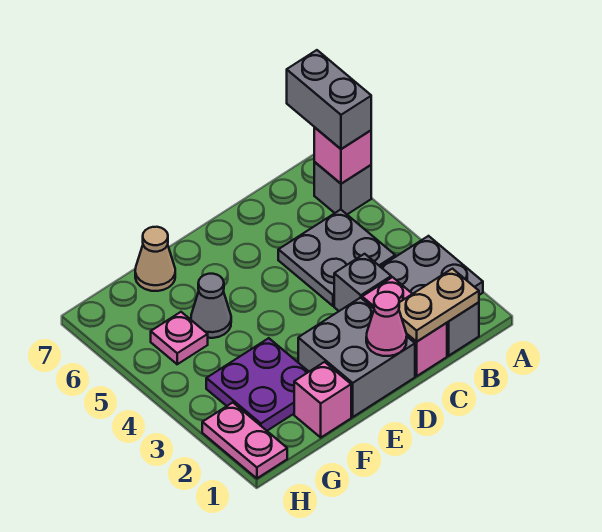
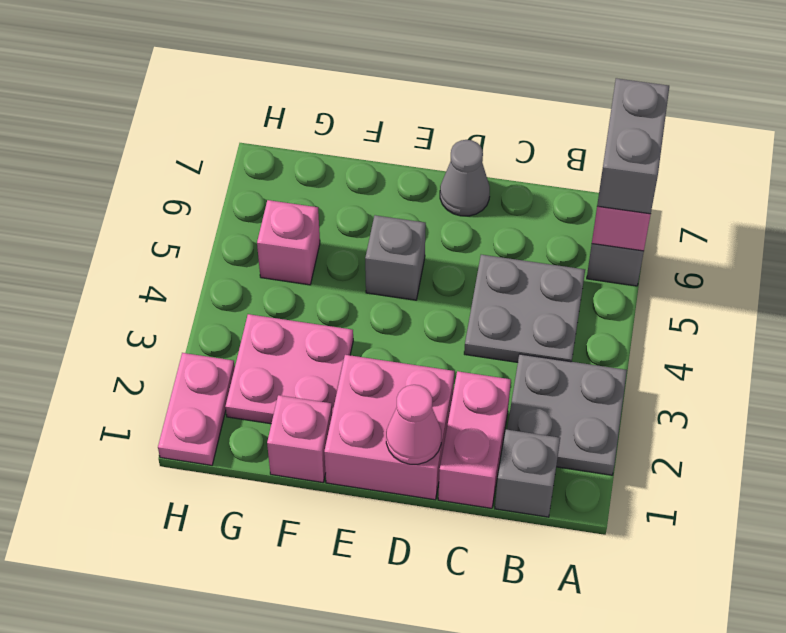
tan 1x2 plate [399,269,479,342] -> none
grey 1x1 brick [334,254,391,311] -> grey 1x1 brick moved to [365,215,426,300]
grey 2x2 brick [298,298,415,417] -> pink 2x2 brick [324,355,454,500]
purple 2x2 plate [206,338,309,431] -> pink 2x2 plate [225,314,353,424]
grey 1x1 cone [191,274,231,338] -> grey 1x1 cone moved to [440,140,490,216]
tan 1x1 cone [135,227,175,291] -> none
pink 1x1 plate [151,312,208,364] -> pink 1x1 brick [257,200,320,285]

